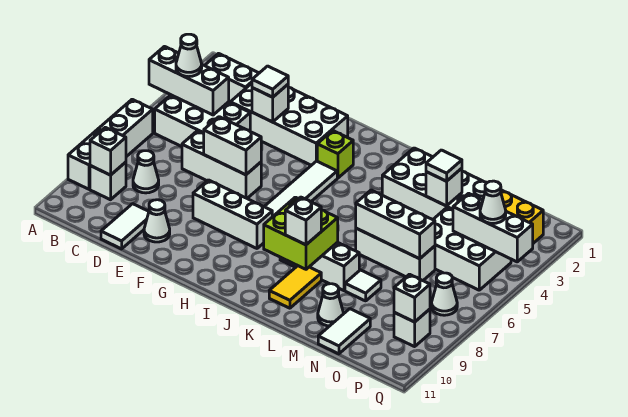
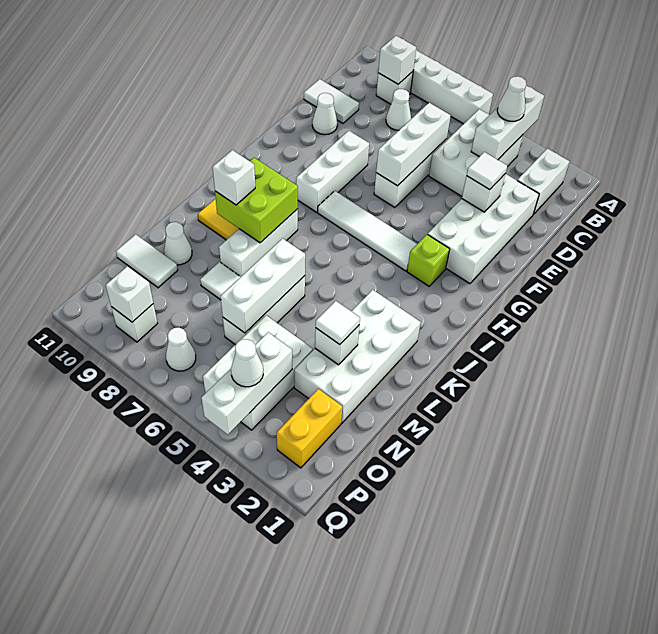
white 1x2 brick [204,117,261,175] -> white 1x3 brick [376,103,451,186]

